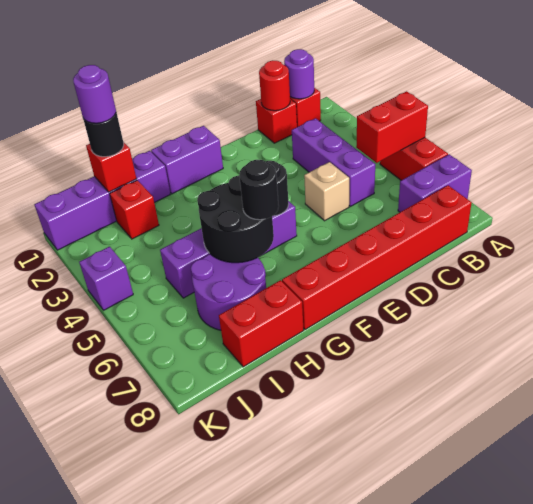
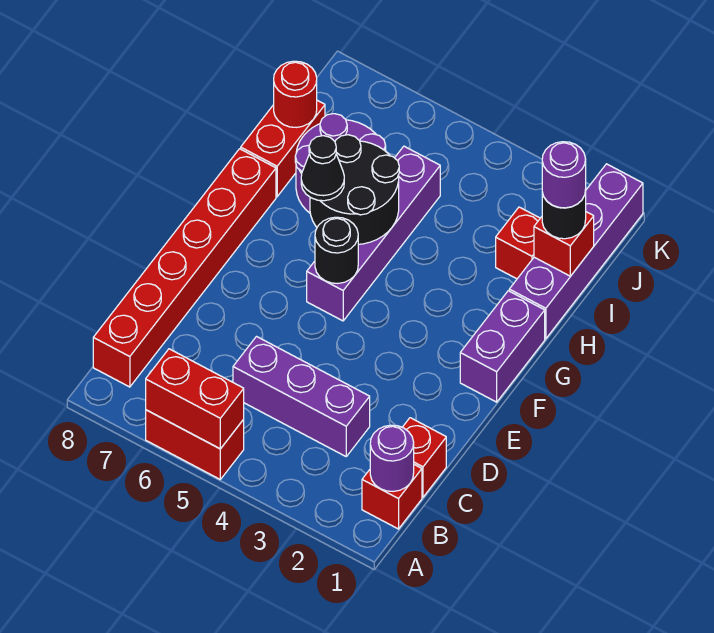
red 1x2 brick [356,91,428,163] -> red 1x2 brick turned to [146,349,244,449]
purple 1x2 brick [398,154,472,212] -> none
red 1x1 round brick [259,60,290,111] -> red 1x1 round brick moved to [274,61,317,127]
tan 1x1 brick [304,162,349,221] -> none
black 1x1 round brick [239,160,279,220] -> black 1x1 cone [301,136,344,201]
purple 1x1 brick [79,247,133,310] -> none

